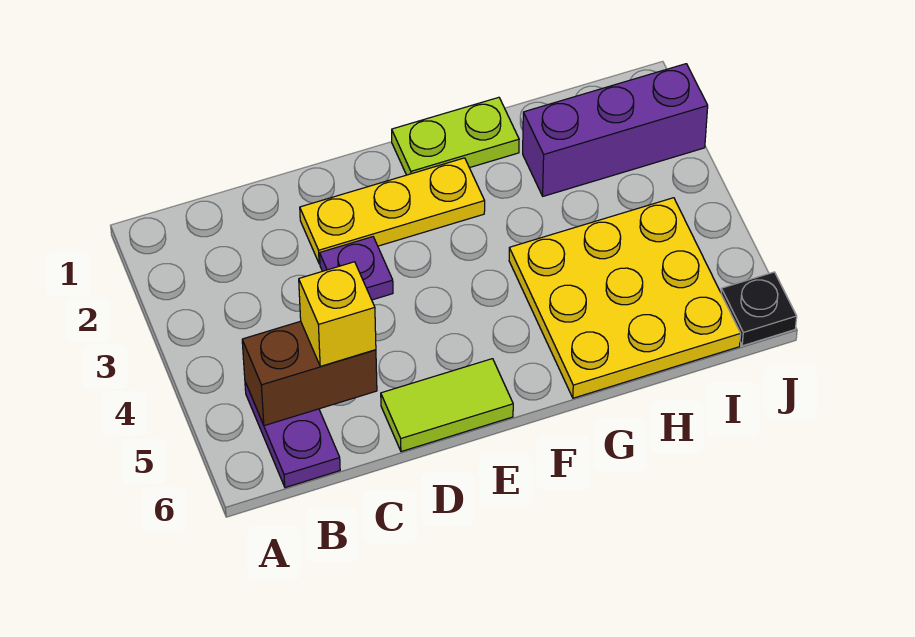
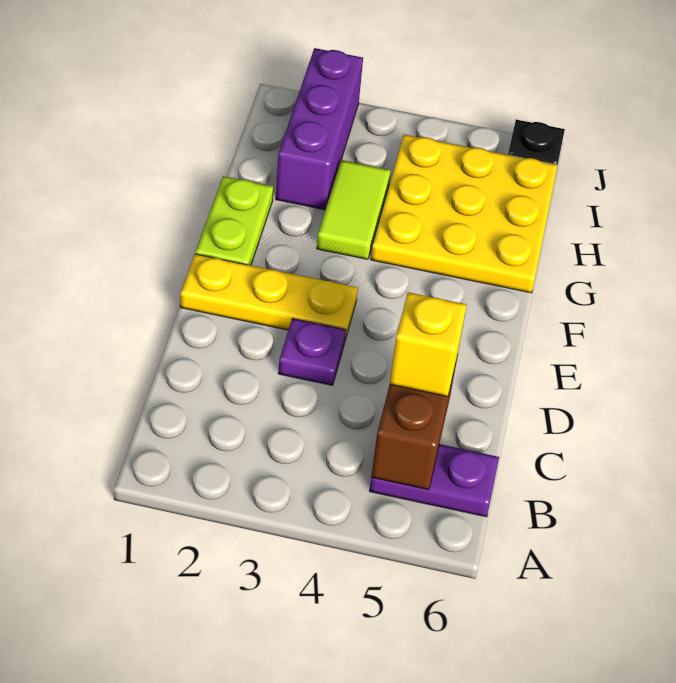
yellow 1x3 plate [300,158,485,264] -> yellow 1x3 plate turned to [180,254,358,340]
lime 1x2 tile [381,359,513,452] -> lime 1x2 tile moved to [317,160,391,259]

